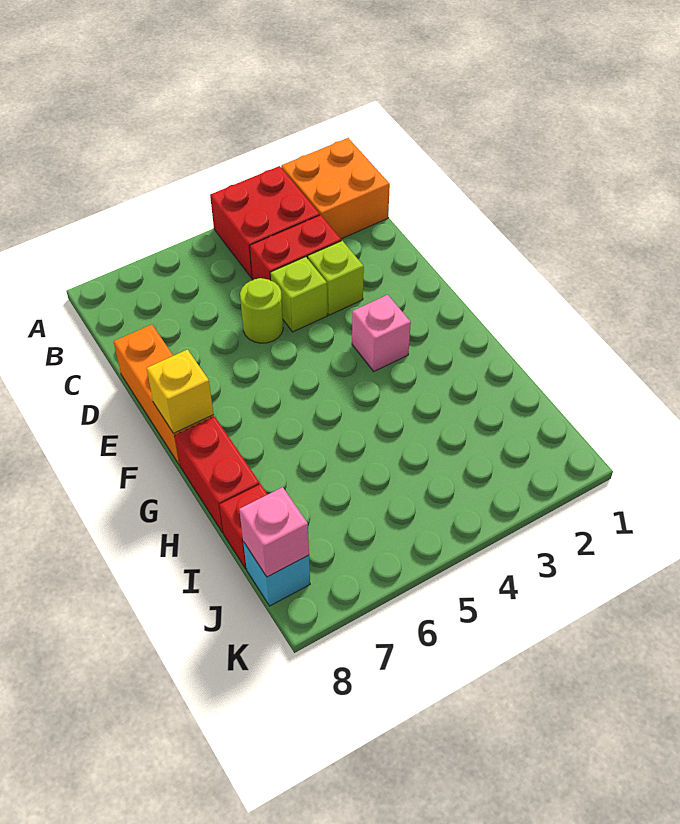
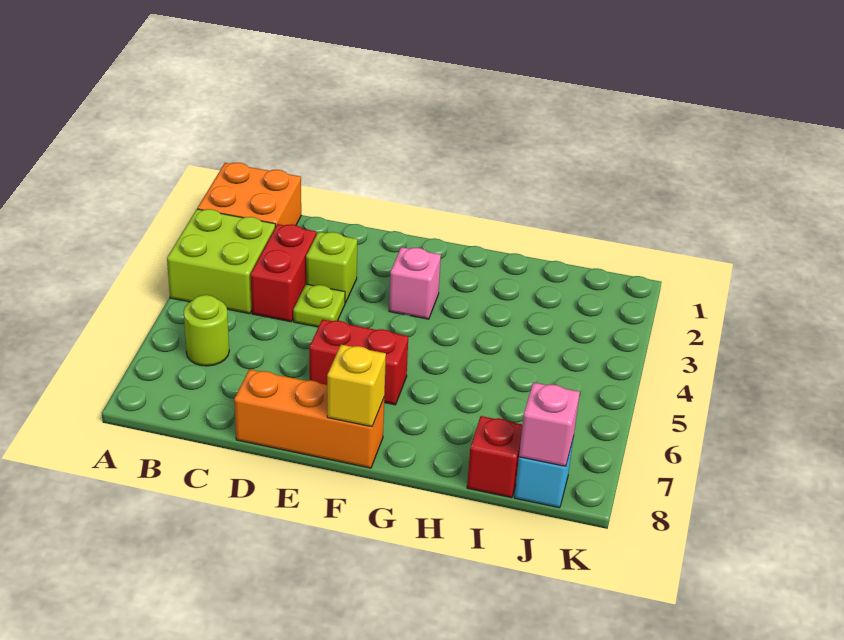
red 2x2 brick [210,166,320,278] -> lime 2x2 brick [167,209,275,314]
lime 1x1 brick [271,257,327,332] -> lime 1x1 plate [293,284,345,327]
lime 1x1 round brick [240,278,283,343] -> lime 1x1 round brick moved to [184,295,229,366]
red 1x2 brick [175,417,260,533] -> red 1x2 brick moved to [309,319,408,405]

